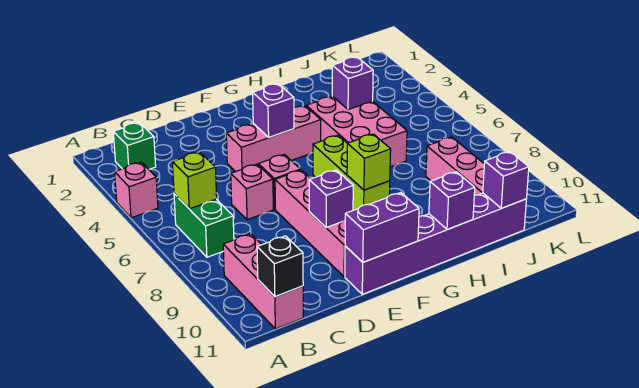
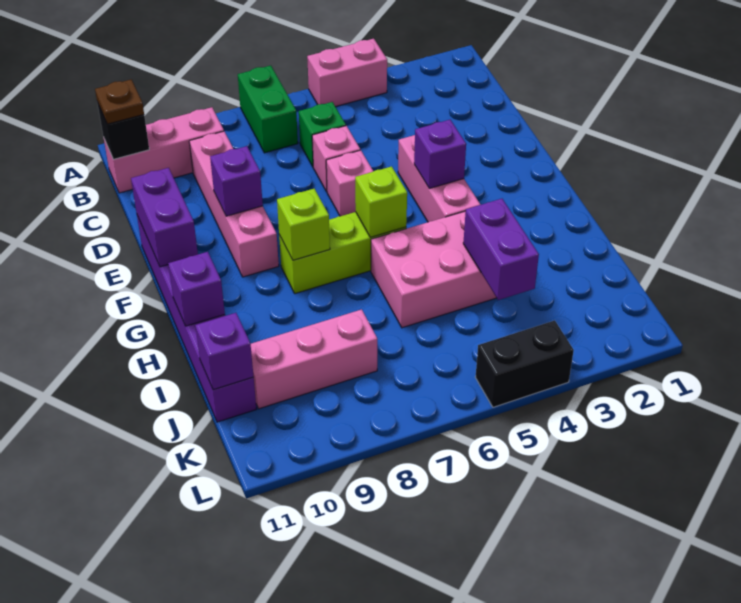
pink 1x1 brick [115,162,158,218] -> pink 1x2 brick [307,39,387,107]
green 1x1 brick [113,123,156,169] -> green 1x1 brick moved to [299,102,346,166]
green 1x2 brick [174,194,234,257] -> green 1x2 brick turned to [238,66,298,153]
lime 1x1 brick [172,152,217,209] -> lime 1x1 brick moved to [355,166,407,237]
none -> brown 1x1 plate [95,79,144,124]
pink 1x4 brick [275,170,345,277] -> pink 1x4 brick turned to [189,131,279,277]
purple 1x1 brick [332,57,373,110] -> purple 1x2 brick [463,199,539,300]
none -> black 1x2 brick [475,320,574,407]

